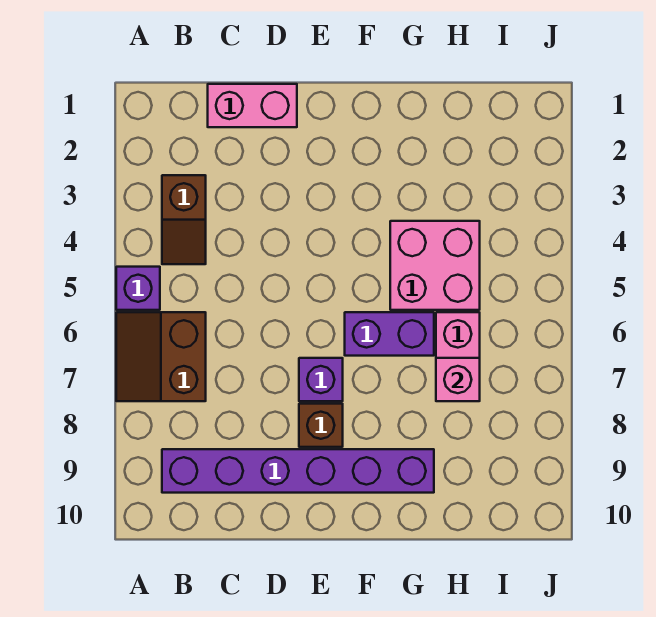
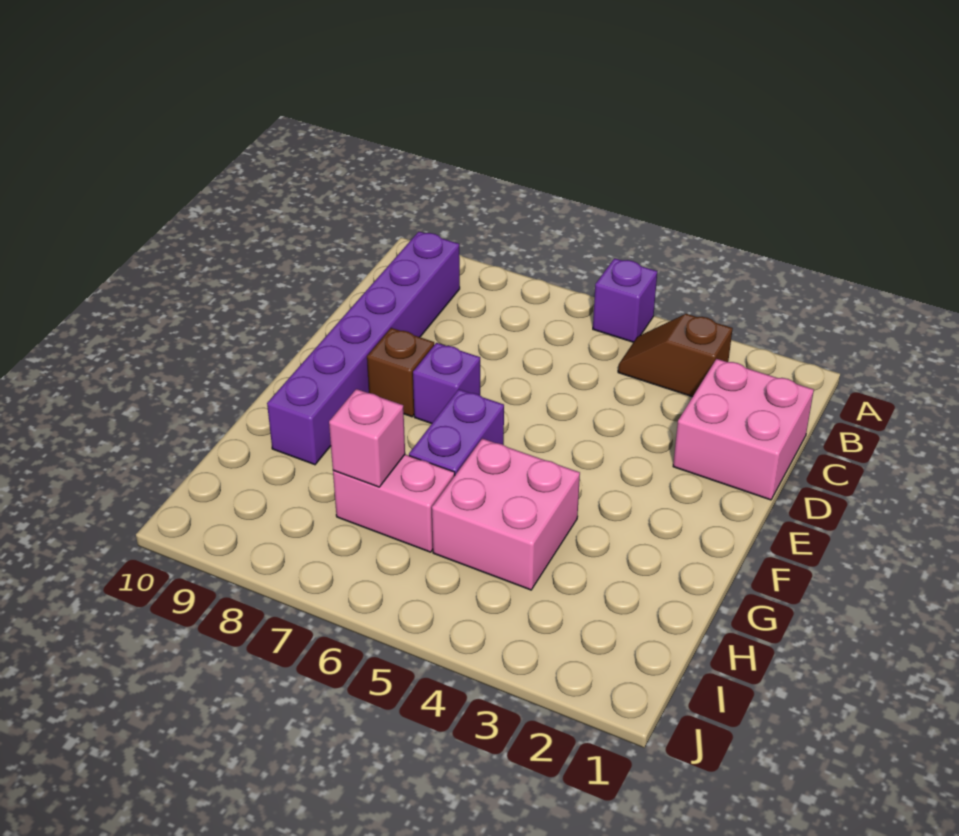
brown 2x2 slope [116,312,206,401] -> none
pink 1x2 brick [208,84,297,127] -> pink 2x2 brick [673,359,814,500]

